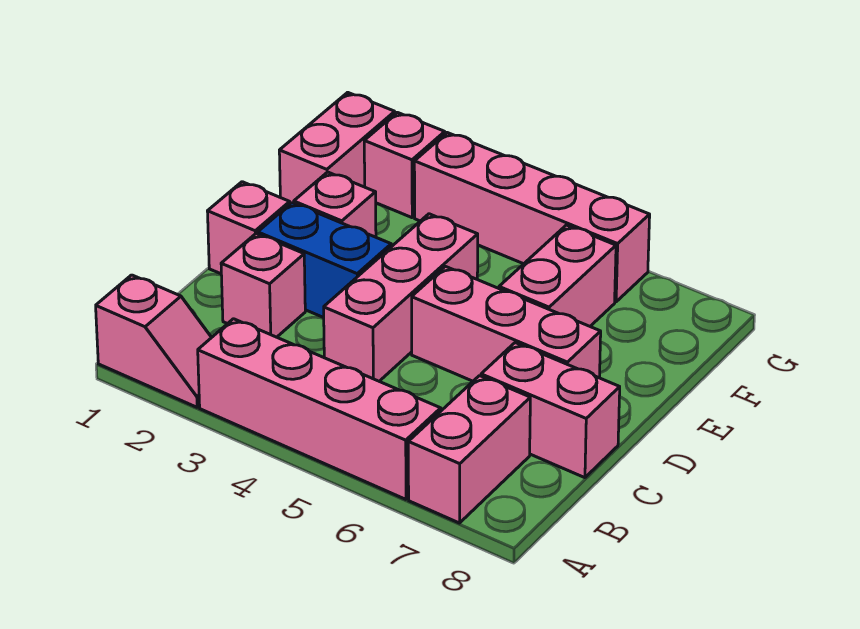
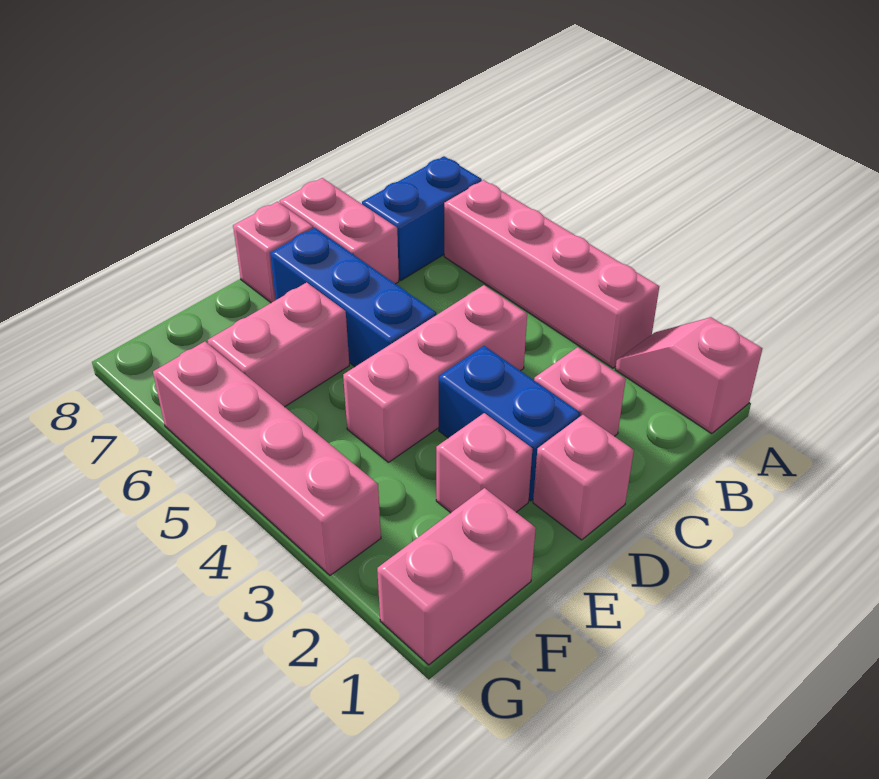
pink 1x2 brick [408,376,530,523] -> blue 1x2 brick [362,156,482,280]
pink 1x3 brick [412,266,601,381] -> blue 1x3 brick [270,228,436,367]
pink 1x1 brick [364,112,445,218] -> pink 1x1 brick moved to [233,202,313,303]

